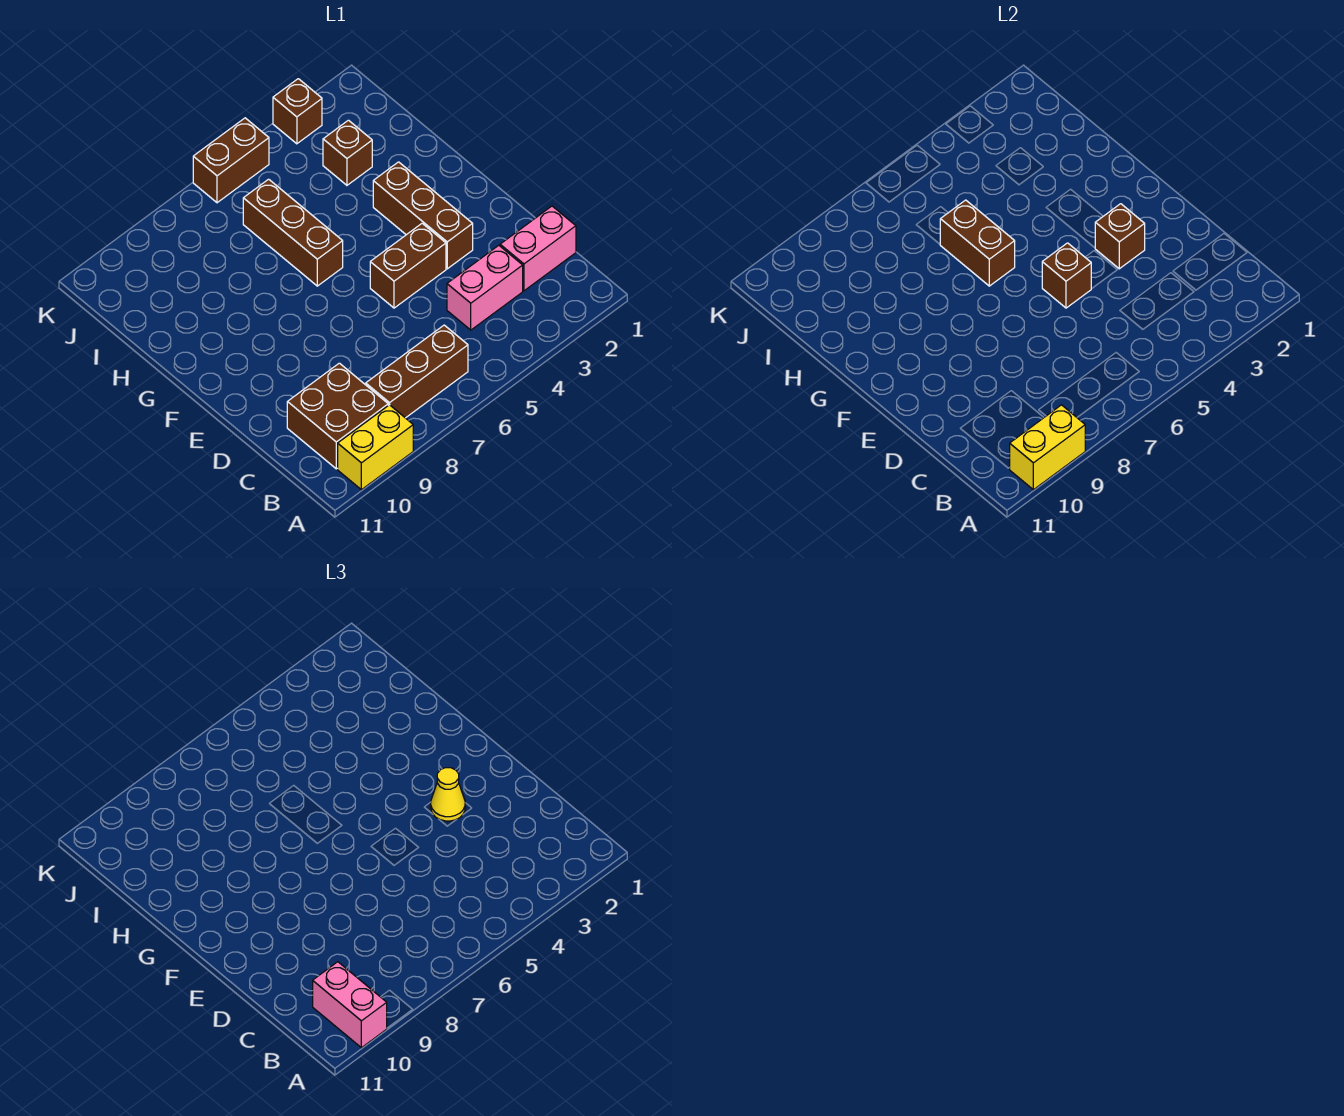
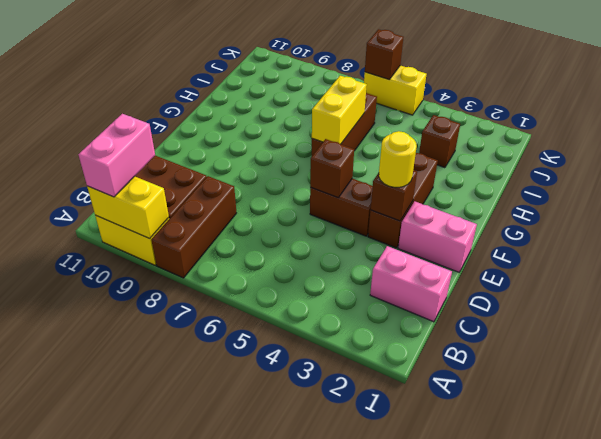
brown 1x3 brick [366,325,468,418] -> brown 1x3 brick turned to [151,176,236,278]
pink 1x2 brick [447,245,523,330] -> pink 1x2 brick moved to [398,201,477,272]
yellow 1x1 cone [431,768,465,821] -> yellow 1x1 round brick [379,131,417,187]
brown 1x2 brick [940,200,1015,286] -> yellow 1x2 brick [312,76,367,144]
brown 1x1 brick [273,79,322,144] -> brown 1x1 brick moved to [365,29,404,80]
brown 1x2 brick [193,118,269,203] -> yellow 1x2 brick [364,65,427,115]

